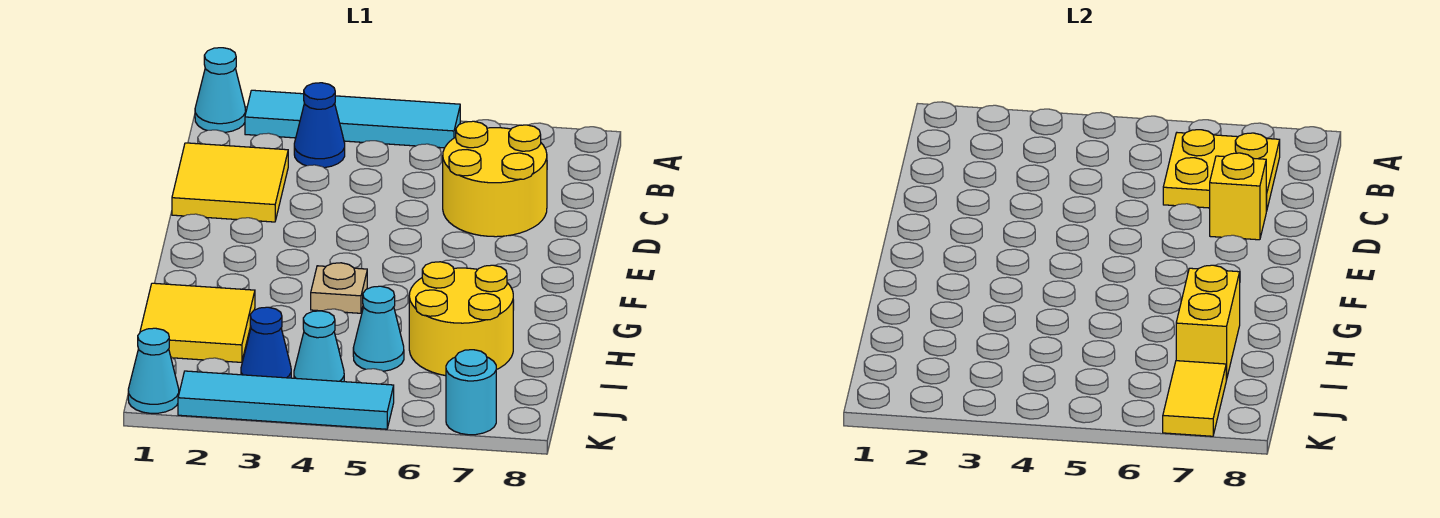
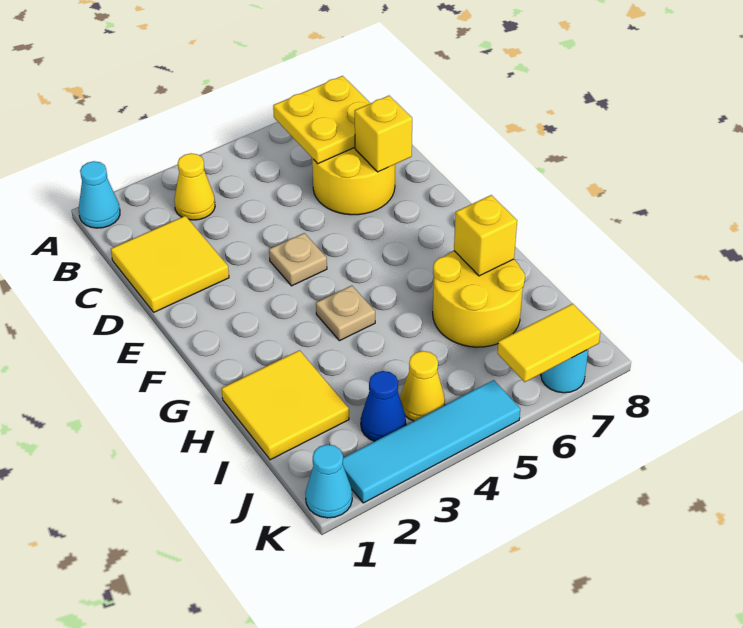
cyan 1x4 tile [245,90,460,148] -> none
blue 1x1 cone [294,83,345,168] -> yellow 1x1 cone [174,153,215,220]
none -> tan 1x1 plate [269,233,327,286]
yellow 1x2 brick [1176,265,1240,380] -> yellow 1x1 brick [454,195,517,276]
cyan 1x1 cone [353,286,404,371] -> none
cyan 1x1 cone [294,311,344,382] -> yellow 1x1 cone [400,351,445,421]
yellow 1x2 tile [1163,361,1226,436] -> yellow 1x2 tile turned to [498,304,601,382]

